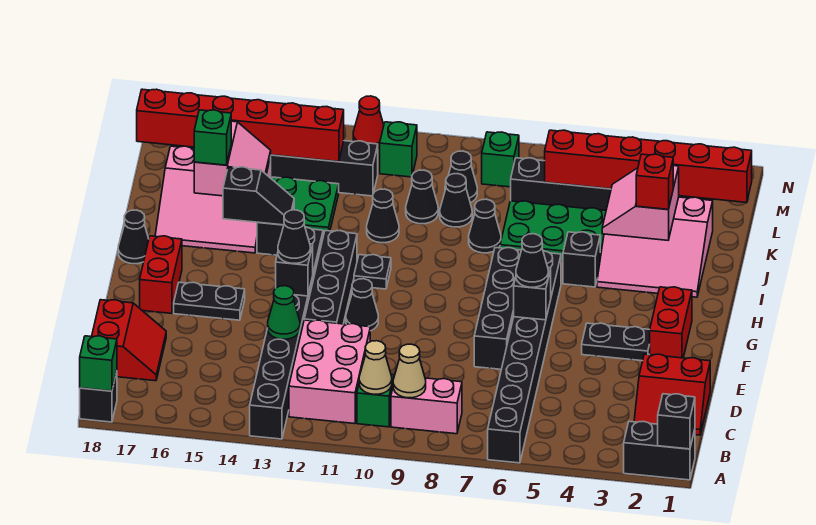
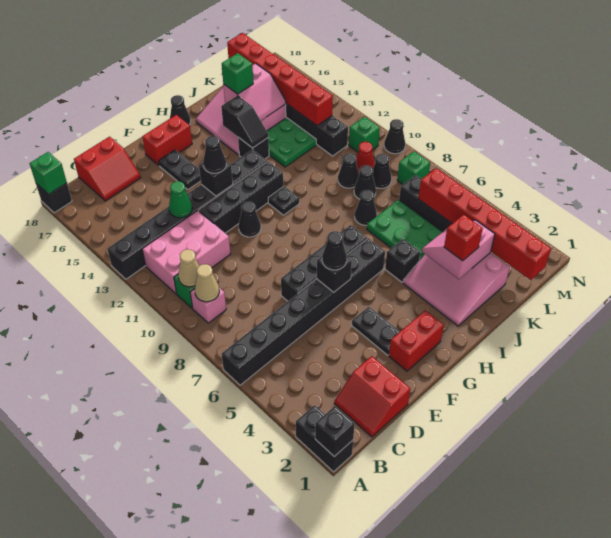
pink 1x2 brick [391,378,462,434] -> pink 1x1 brick [190,288,226,323]
black 1x1 cone [367,189,399,243] -> black 1x1 cone moved to [384,119,405,154]
red 1x1 cone [353,96,384,148] -> red 1x1 cone moved to [356,142,375,173]

